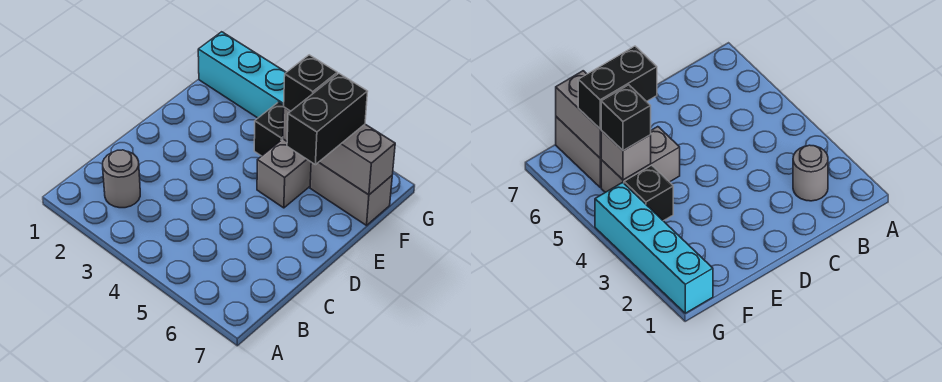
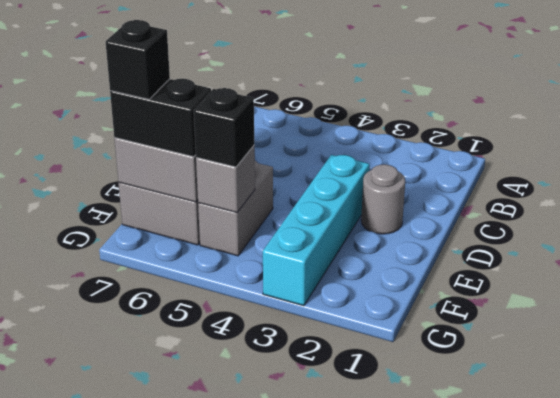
grey 1x1 round brick [103,150,140,208] -> grey 1x1 round brick moved to [361,164,405,234]
black 1x2 brick [287,73,368,165] -> black 1x2 brick turned to [110,79,211,157]
black 1x1 brick [254,102,284,156] -> black 1x1 brick moved to [105,20,170,99]
cyan 1x4 brick [198,32,286,118] -> cyan 1x4 brick turned to [263,155,370,306]

